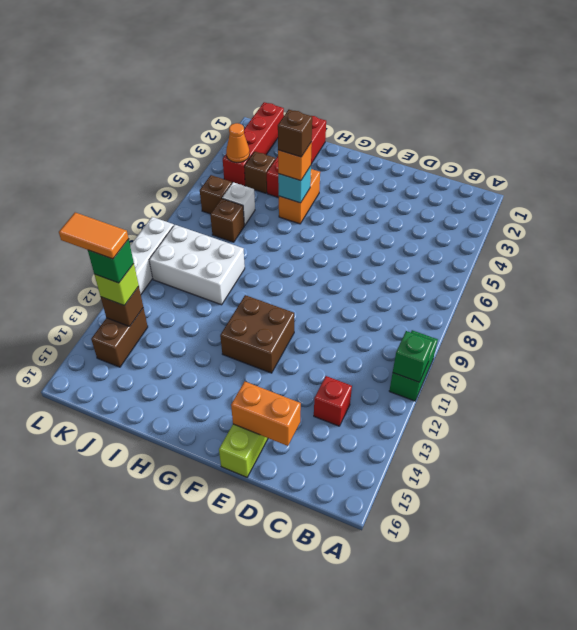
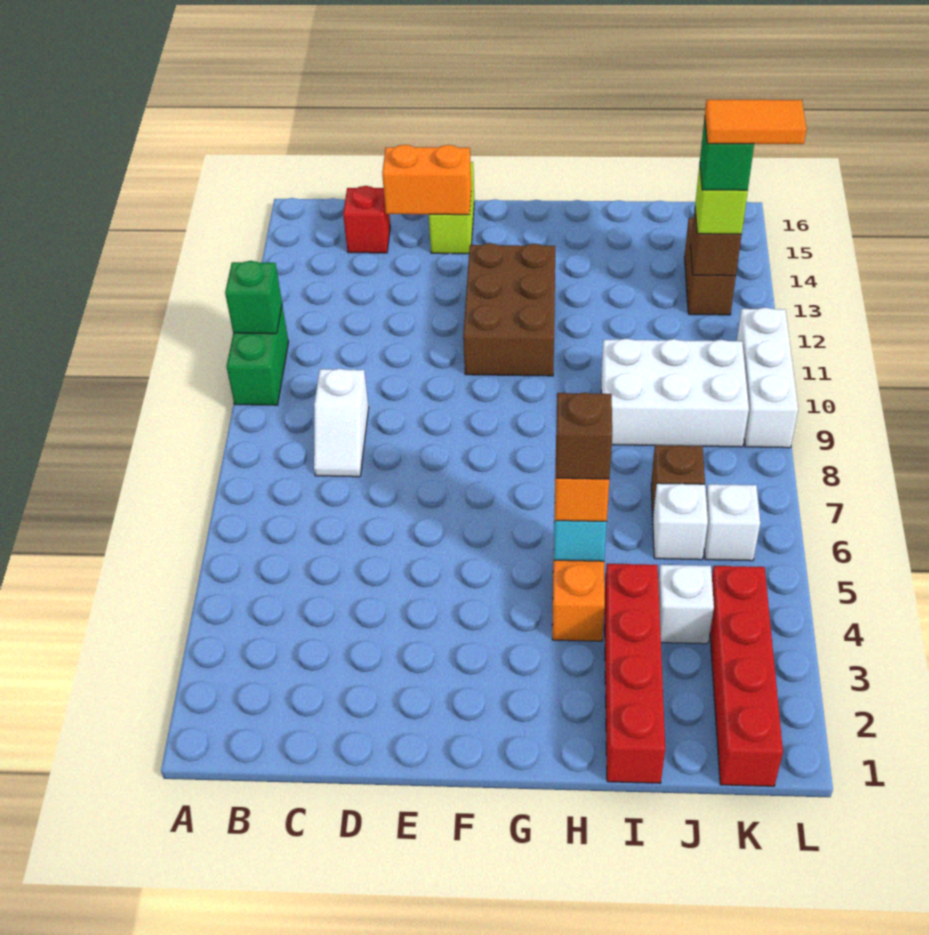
none -> white 1x2 slope [314,369,369,477]
red 1x1 brick [314,376,352,426] -> red 1x1 brick moved to [343,186,390,253]
brown 2x2 brick [220,295,294,373] -> brown 2x3 brick [463,243,555,376]
brown 1x1 brick [244,152,275,193] -> white 1x1 brick [658,565,714,644]
orange 1x1 cone [226,123,250,163] -> none
brown 1x1 brick [200,175,232,214] -> white 1x1 brick [704,484,760,561]

